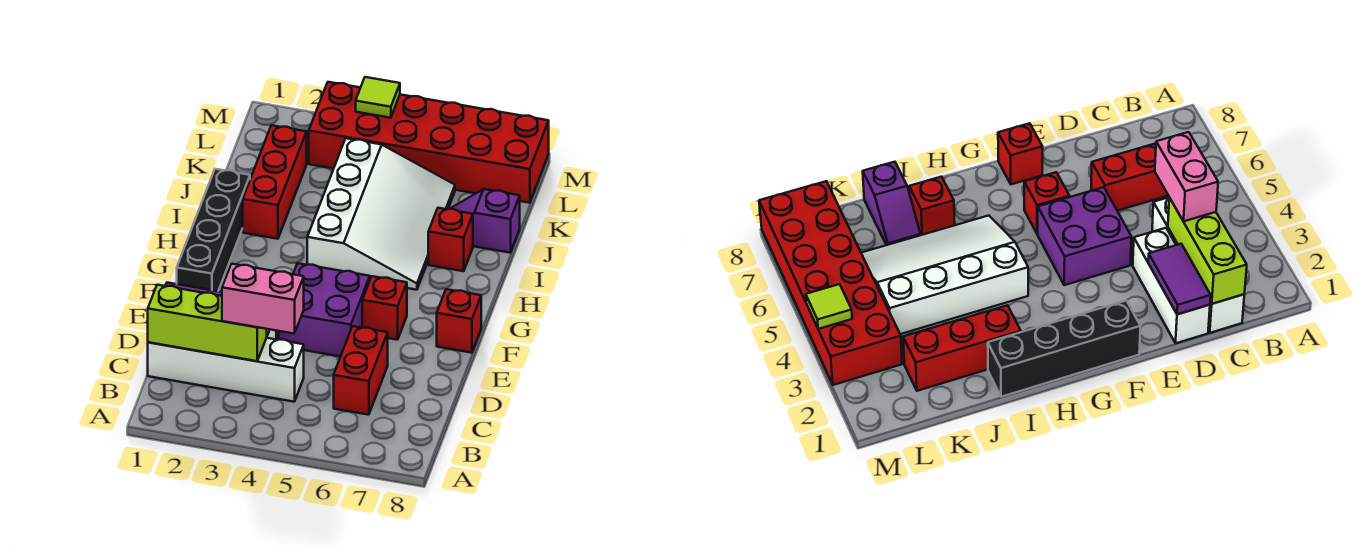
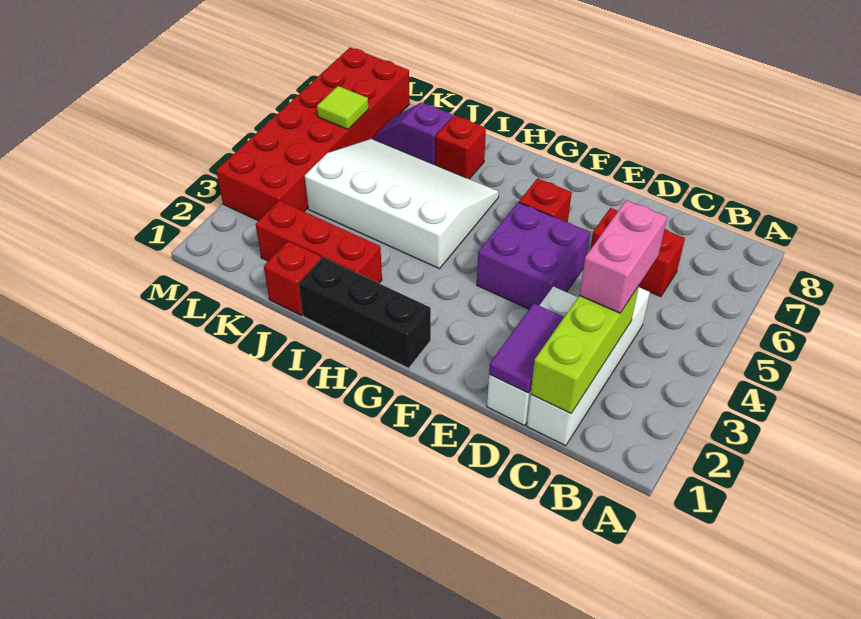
black 1x4 brick [177,169,250,291] -> black 1x3 brick [299,257,431,368]
red 1x1 brick [437,289,481,353] -> red 1x1 brick moved to [264,241,321,315]
purple 1x2 slope [450,189,520,253] -> purple 1x2 slope turned to [373,102,453,165]
lime 1x1 tile [356,77,400,118] -> lime 1x1 tile moved to [317,86,368,129]

